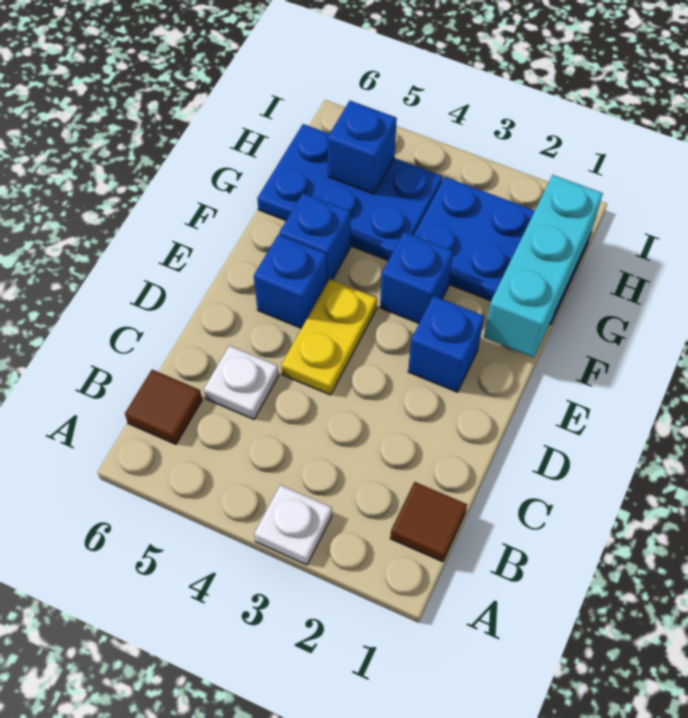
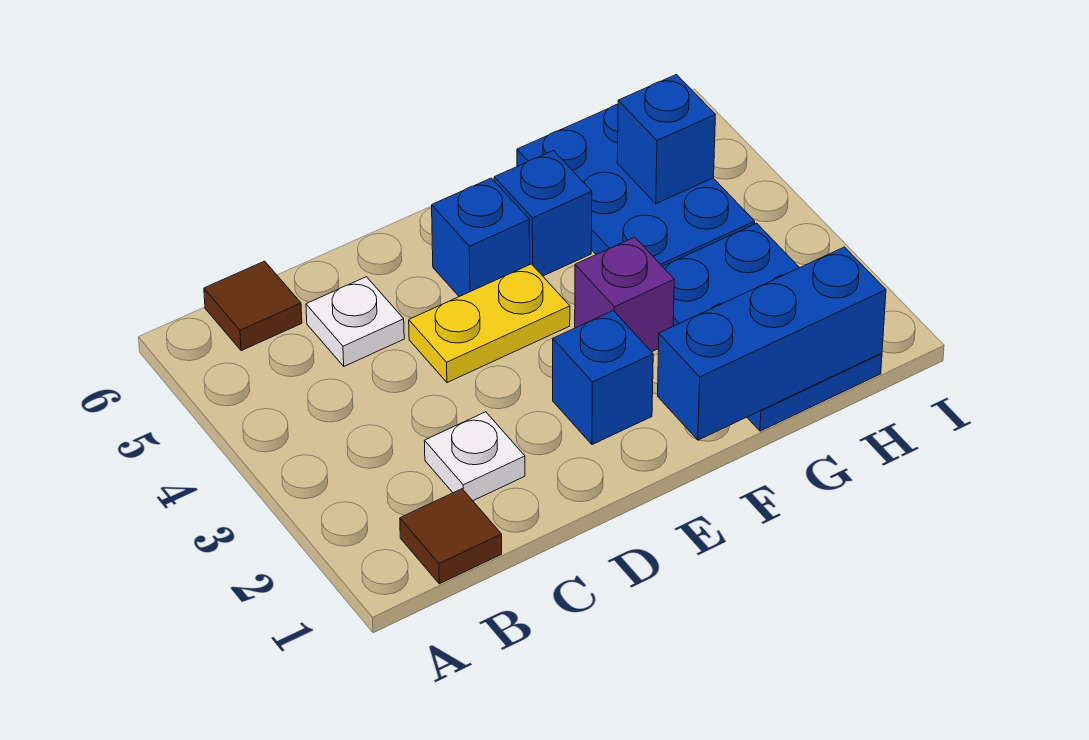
white 1x1 plate [254,485,332,565] -> white 1x1 plate moved to [425,412,525,501]
cyan 1x3 brick [484,175,603,357] -> blue 1x3 brick [658,247,886,440]
blue 1x1 brick [380,232,453,323] -> purple 1x1 brick [575,237,674,352]

